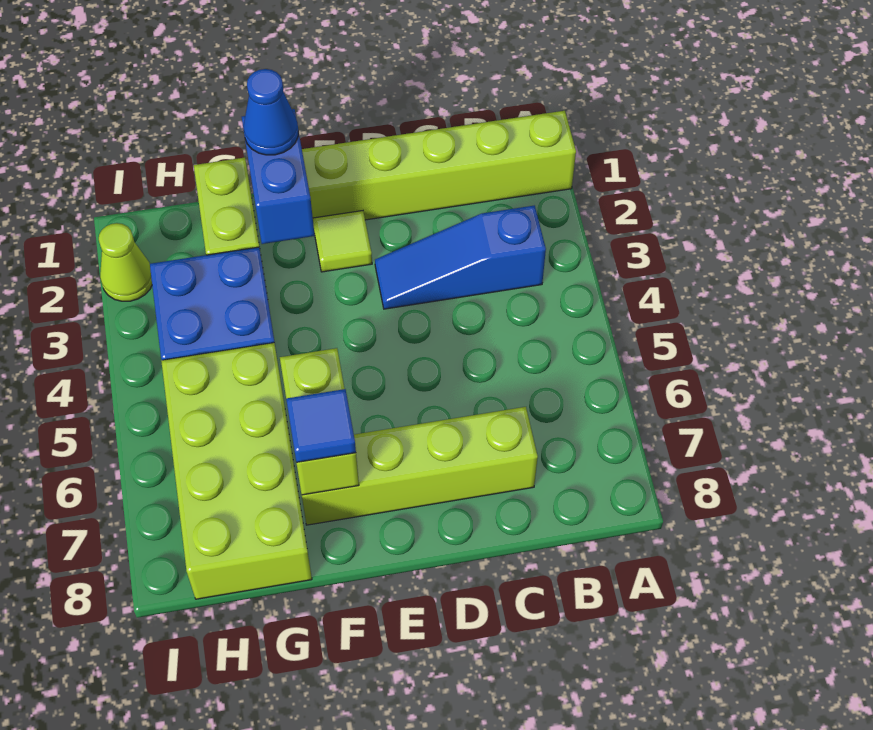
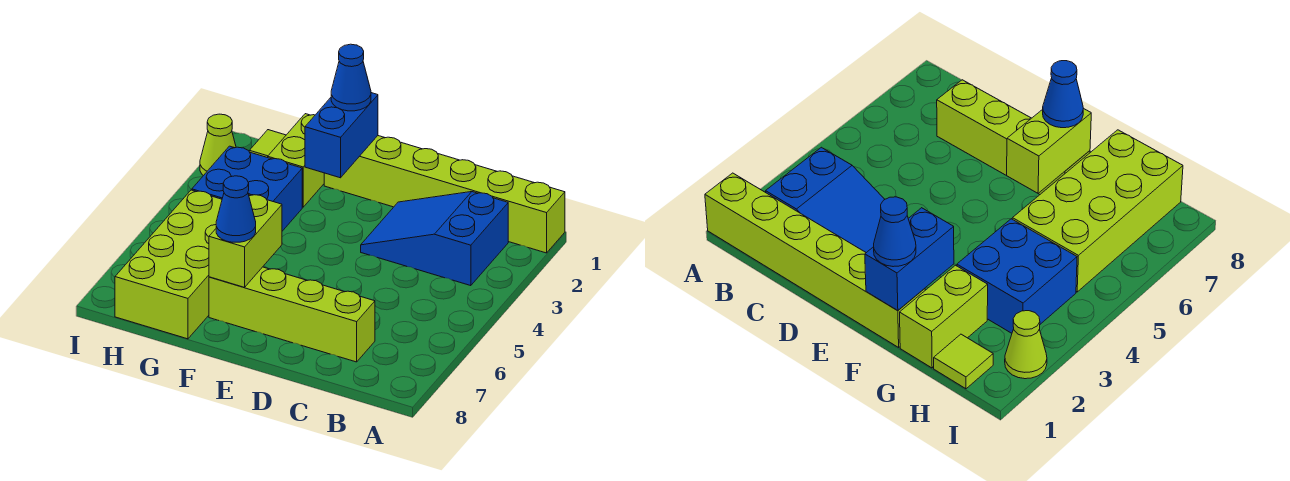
blue 1x3 slope [375,205,546,309] -> blue 2x3 slope [361,192,508,286]
lime 1x1 tile [313,211,372,272] -> lime 1x1 tile moved to [249,130,286,158]
blue 1x1 tile [286,389,356,462] -> blue 1x1 cone [216,176,256,242]

